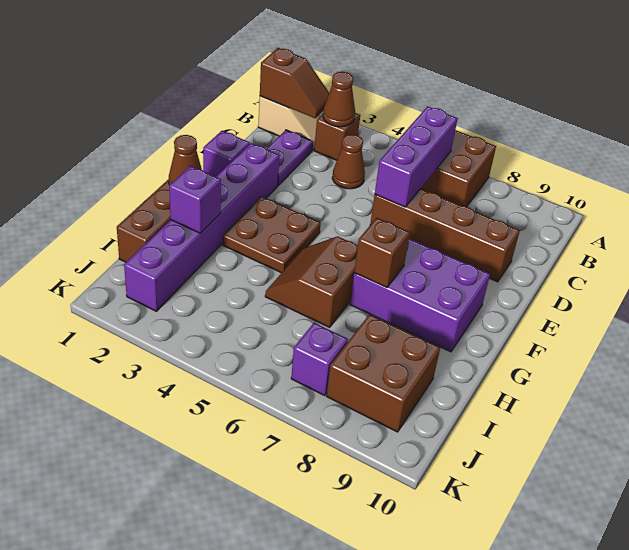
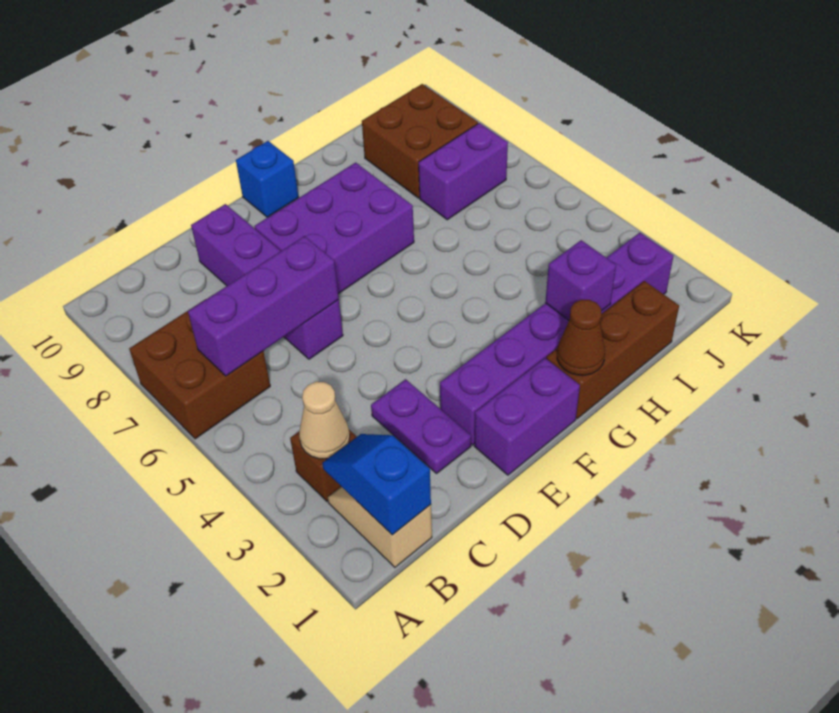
brown 1x2 slope [260,48,329,118] -> blue 1x2 slope [322,434,431,535]
brown 1x1 cone [323,72,355,127] -> tan 1x1 cone [299,382,350,459]
purple 1x2 plate [266,130,313,185] -> purple 1x2 plate turned to [371,379,471,473]
brown 1x1 cone [332,135,365,189] -> none
brown 1x4 brick [370,189,520,282] -> purple 1x4 brick [191,204,343,359]
purple 1x1 brick [203,131,250,177] -> purple 1x2 brick [474,358,580,475]
brown 2x2 plate [223,196,321,273] -> none
purple 2x3 brick [350,239,490,352] -> purple 2x3 brick turned to [254,162,414,294]
none -> blue 1x1 brick [236,141,299,217]
brown 2x2 slope [265,236,358,327] -> none
brown 1x1 brick [354,218,410,288] -> none
purple 1x1 brick [291,323,348,395] -> purple 1x2 brick [419,123,508,220]

